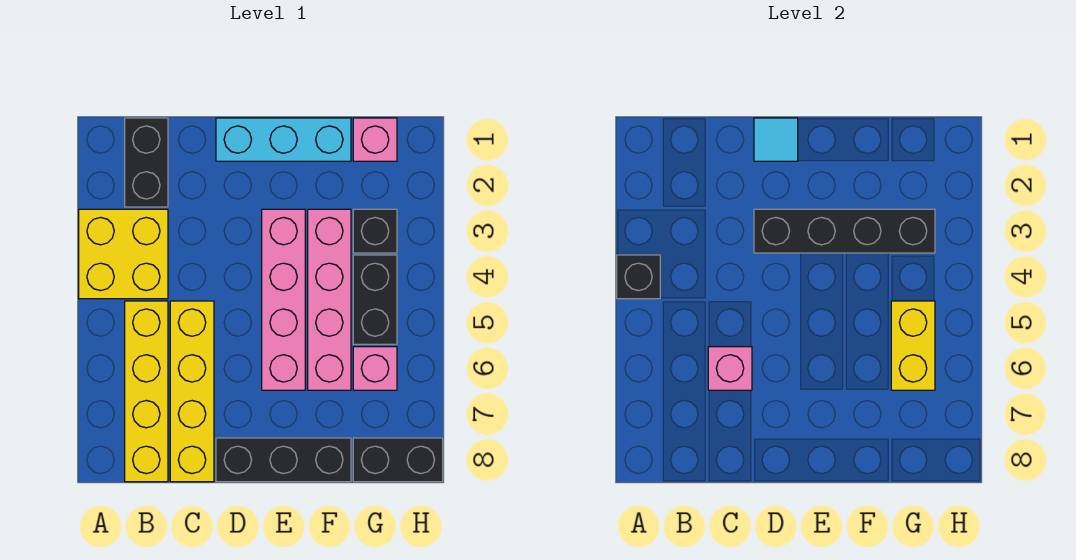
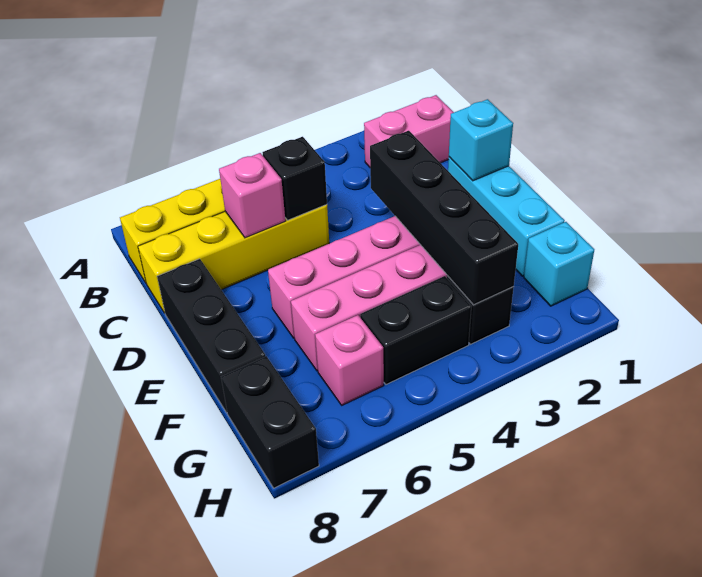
yellow 2x2 brick [79,209,168,299] -> none
black 1x1 brick [617,255,660,299] -> black 1x1 brick moved to [262,137,327,220]
black 1x2 brick [125,118,168,207] -> pink 1x2 brick [364,95,454,167]
cyan 1x1 tile [754,118,798,161] -> cyan 1x1 brick [449,99,513,181]
pink 1x1 brick [353,118,397,161] -> cyan 1x1 brick [524,222,594,306]
yellow 1x2 brick [891,301,935,390] -> none

